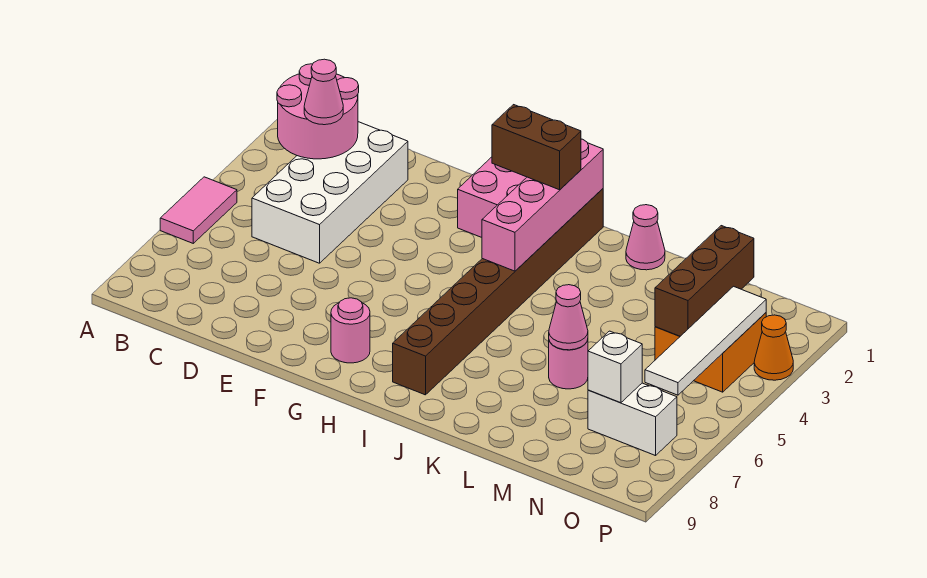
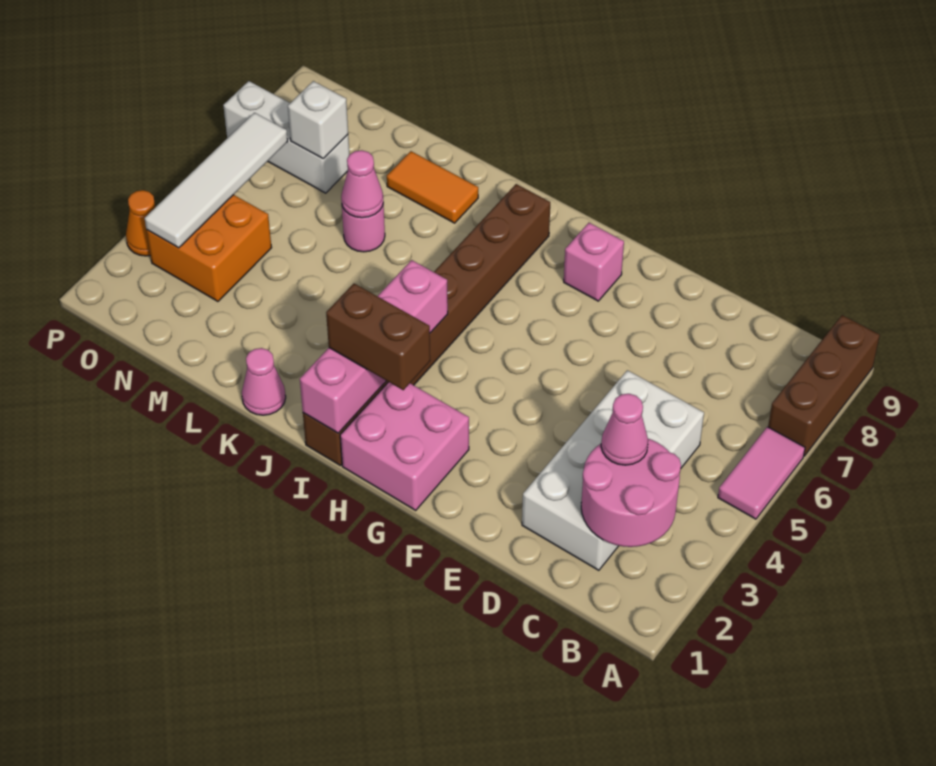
pink 1x1 round brick [331,298,370,363] -> pink 1x1 brick [564,223,624,301]
none -> orange 1x2 tile [387,151,478,223]
brown 1x3 brick [655,226,754,336] -> brown 1x3 brick moved to [768,315,880,456]
white 1x2 brick [588,383,677,456] -> white 1x3 brick [223,81,349,193]

